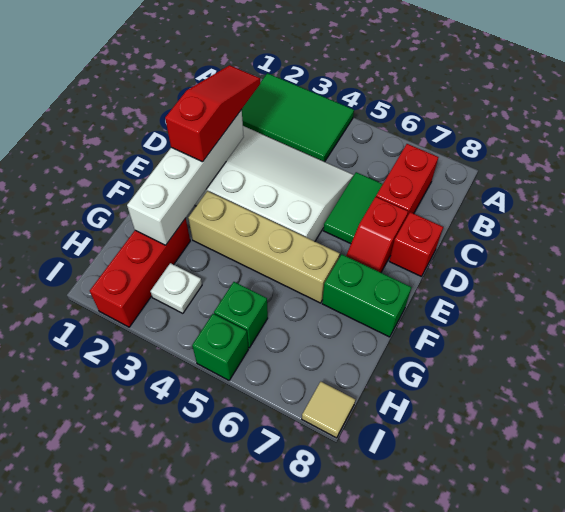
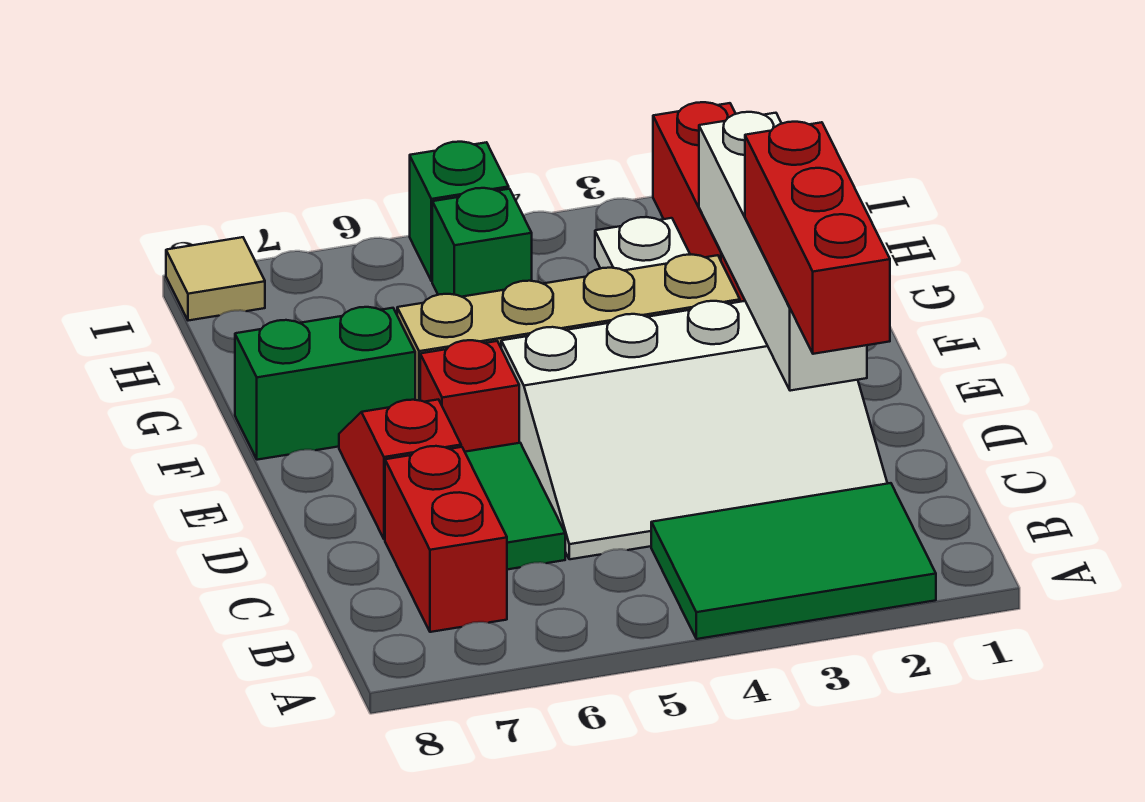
red 1x3 slope [165,65,260,162] -> red 1x3 brick [745,122,890,354]
red 1x1 brick [389,212,443,276] -> red 1x1 brick moved to [420,340,519,452]

